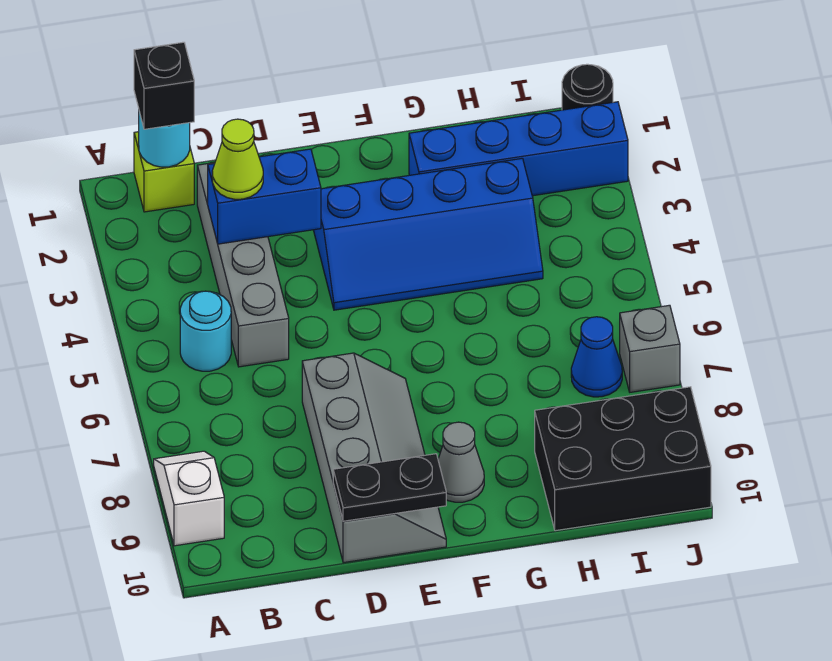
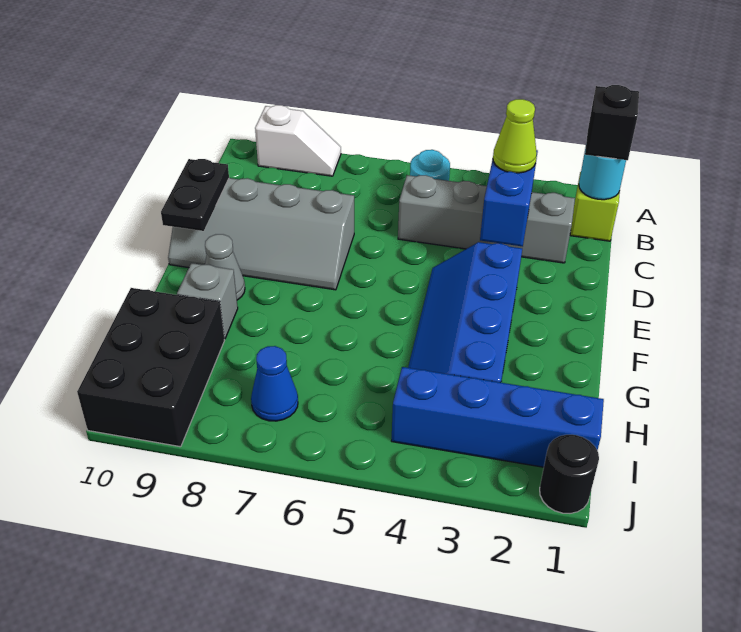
blue 1x4 brick [409,102,628,196] -> blue 1x4 brick turned to [391,367,604,467]
grey 1x1 brick [620,305,680,392] -> grey 1x1 brick moved to [177,263,238,339]

